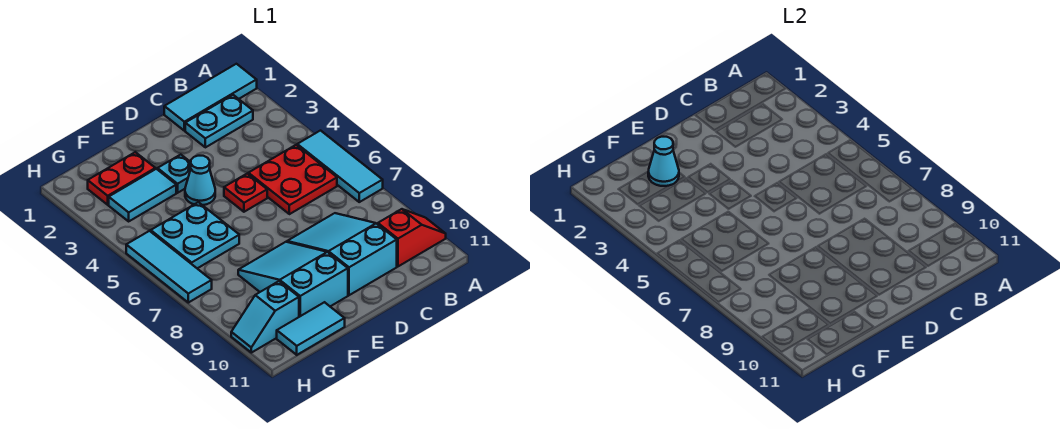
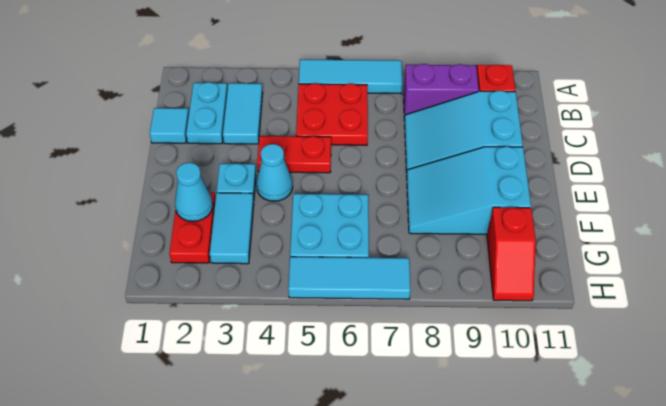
cyan 1x3 tile [164,64,257,131] -> cyan 1x1 tile [150,108,189,143]
none -> purple 1x2 brick [403,64,479,118]
red 1x1 plate [224,174,267,212] -> red 1x2 plate [257,136,331,173]
cyan 1x2 tile [277,302,345,355] -> cyan 1x2 tile moved to [223,83,263,144]
cyan 1x2 slope [231,281,299,353] -> red 1x2 slope [487,207,536,301]

